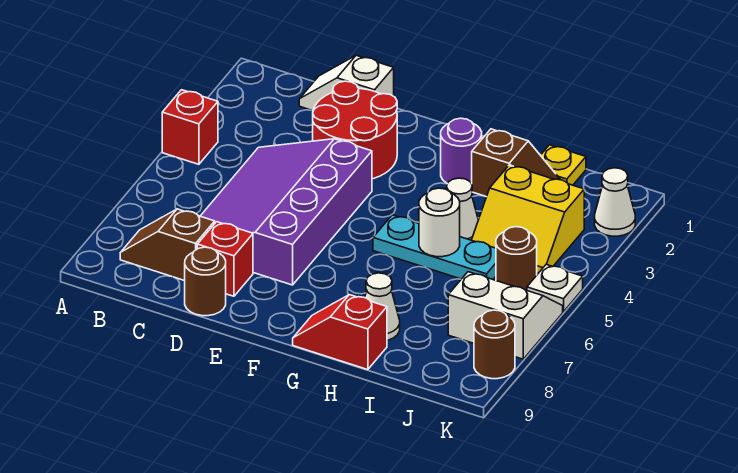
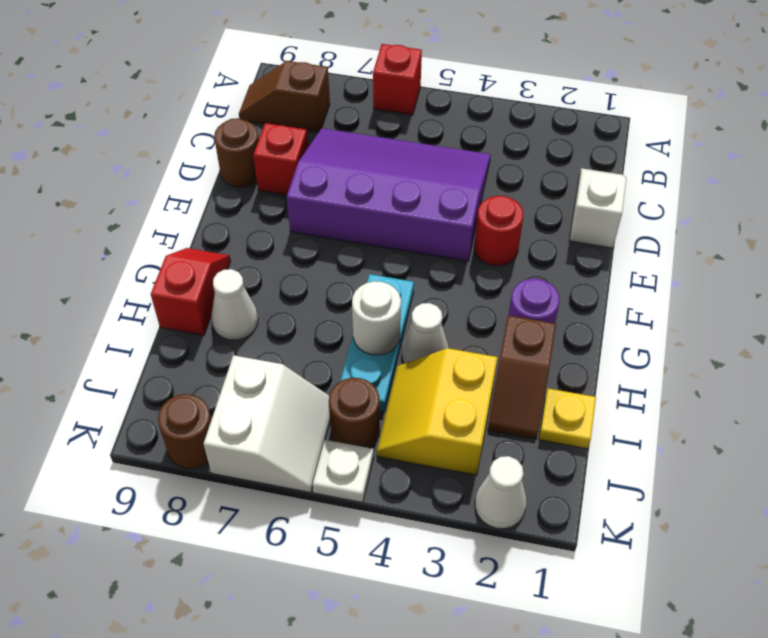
red 1x1 brick [162,90,218,164] -> red 1x1 brick moved to [373,44,422,115]
brown 1x2 slope [120,209,215,281] -> brown 1x2 slope turned to [239,61,330,132]
red 2x2 round brick [313,81,397,179] -> red 1x1 round brick [474,196,523,266]

